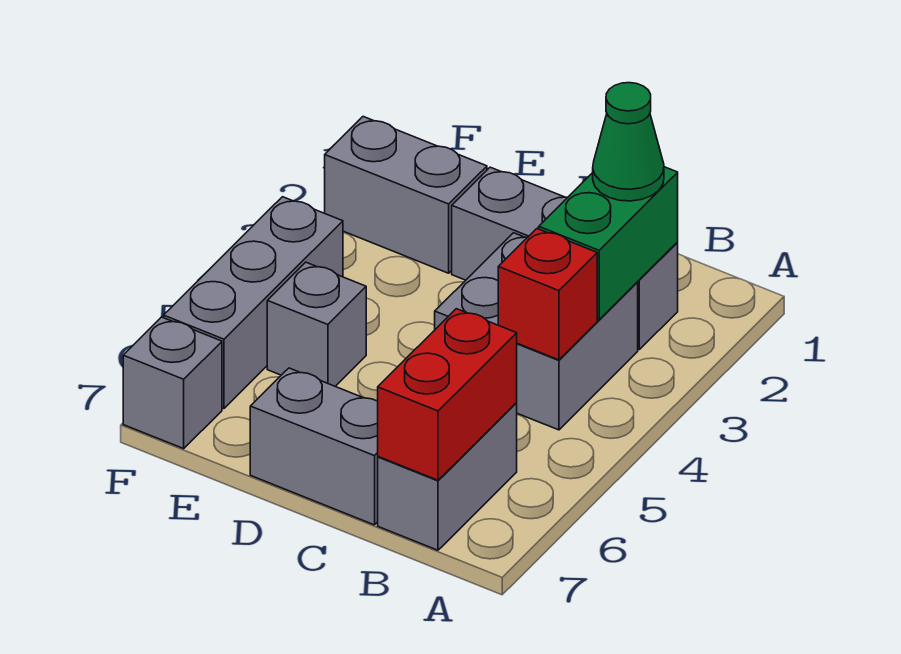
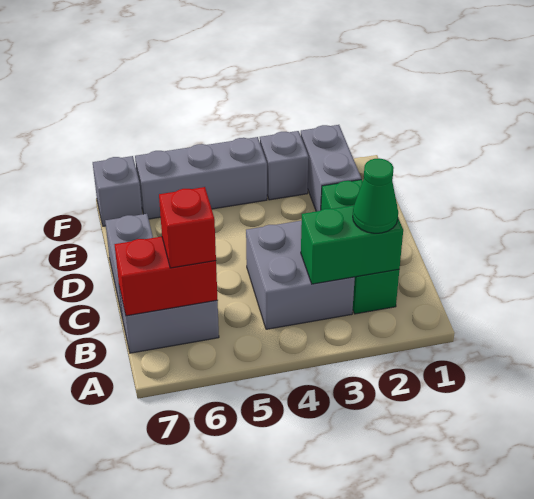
grey 1x3 brick [452,167,678,349] -> green 1x3 brick [321,179,399,314]
red 1x1 brick [498,229,597,360] -> red 1x1 brick moved to [159,187,216,268]
grey 1x1 brick [267,262,366,386] -> grey 1x1 brick moved to [260,131,309,200]

